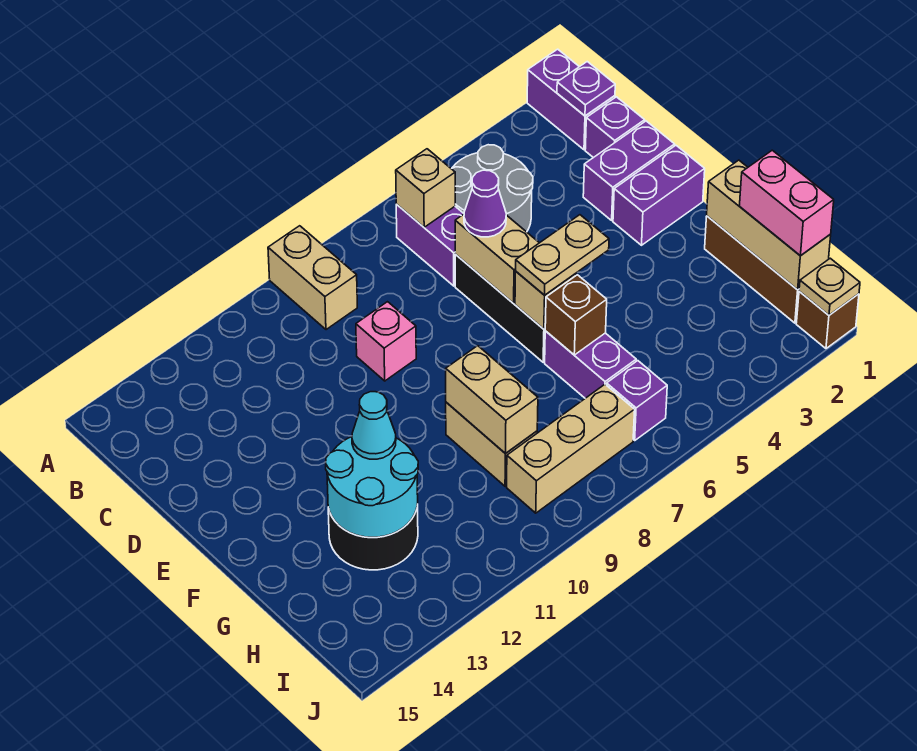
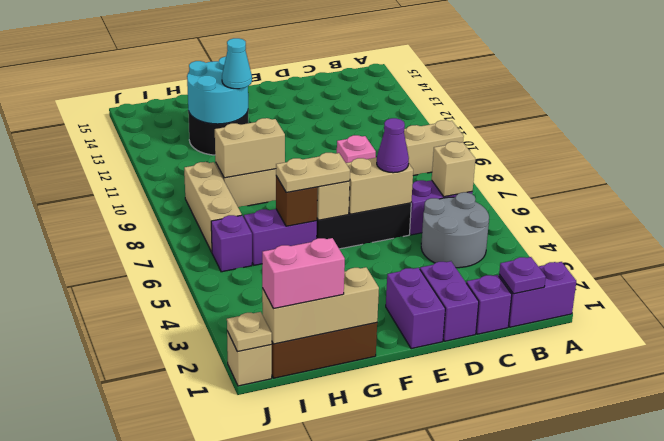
tan 1x2 plate [516,215,609,295] -> tan 1x2 plate turned to [276,153,350,193]
brown 1x1 brick [796,292,859,348] -> tan 1x1 brick [227,331,272,386]

